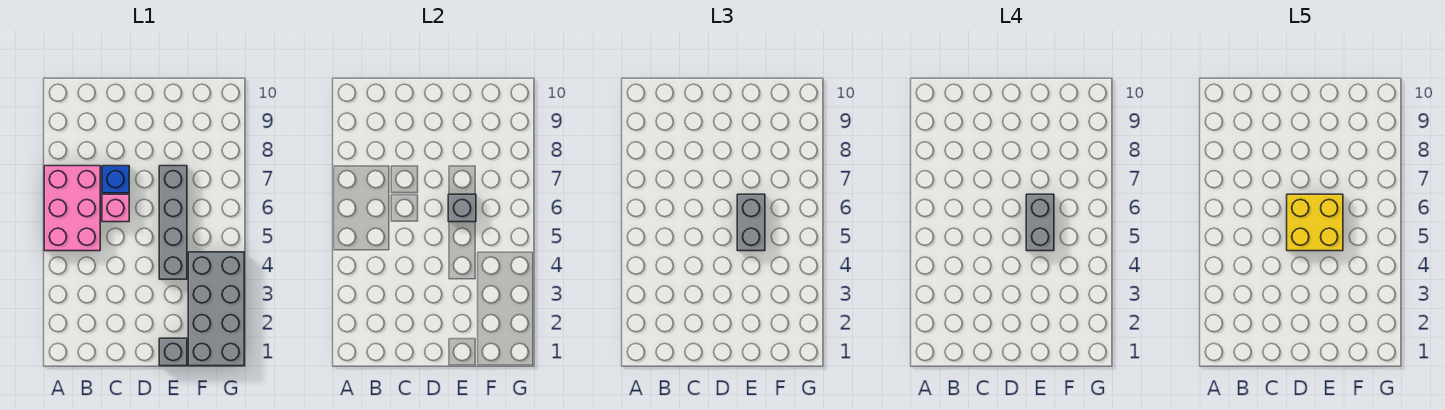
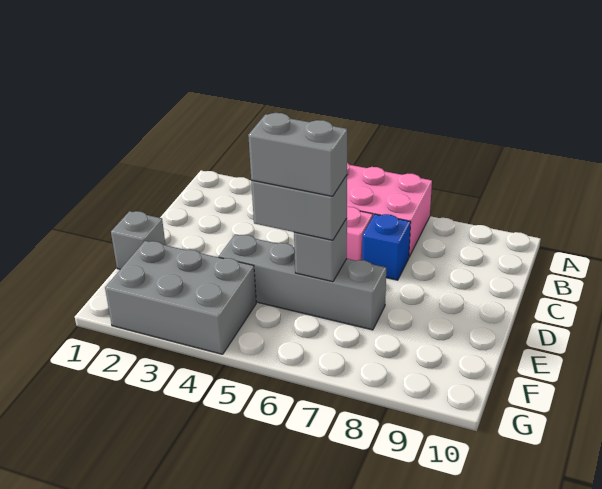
yellow 2x2 brick [1287,194,1343,251] -> none
grey 2x4 brick [188,252,244,366] -> grey 2x3 brick [105,241,256,354]

